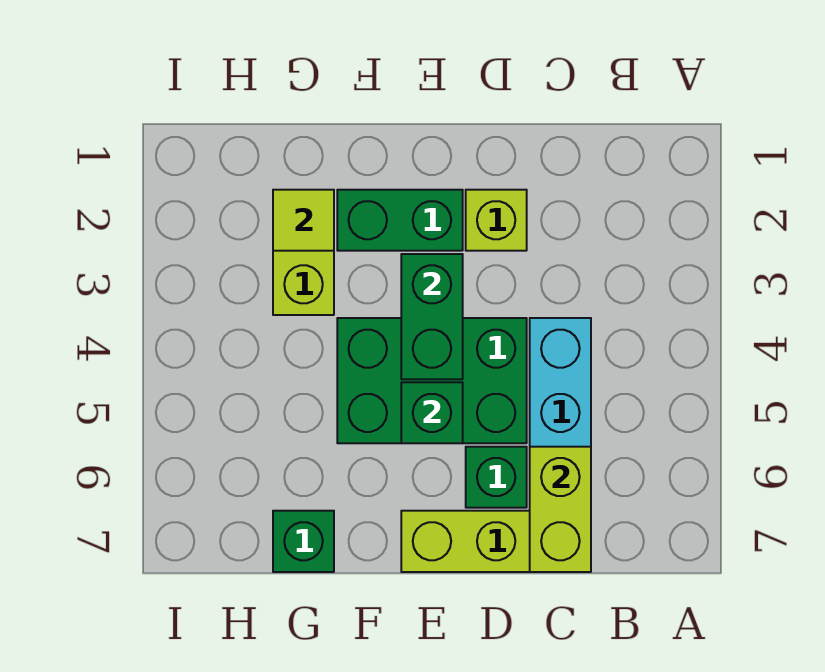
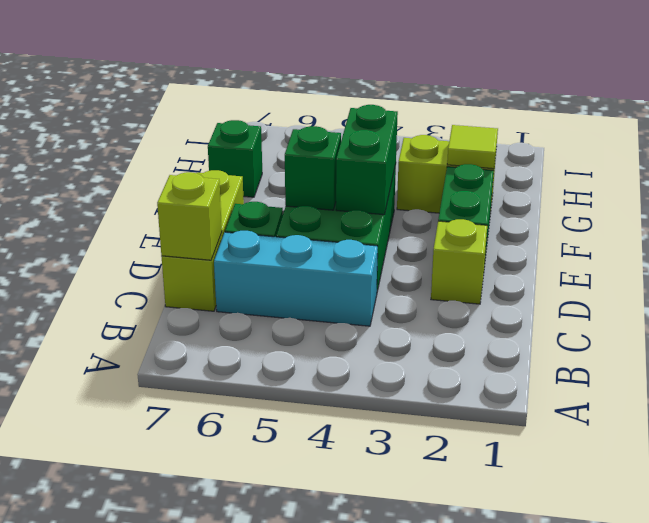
lime 1x2 brick [530,447,591,572] -> lime 1x1 brick [157,172,222,260]
green 1x2 brick [401,254,463,379] -> green 1x2 brick turned to [336,105,398,215]

